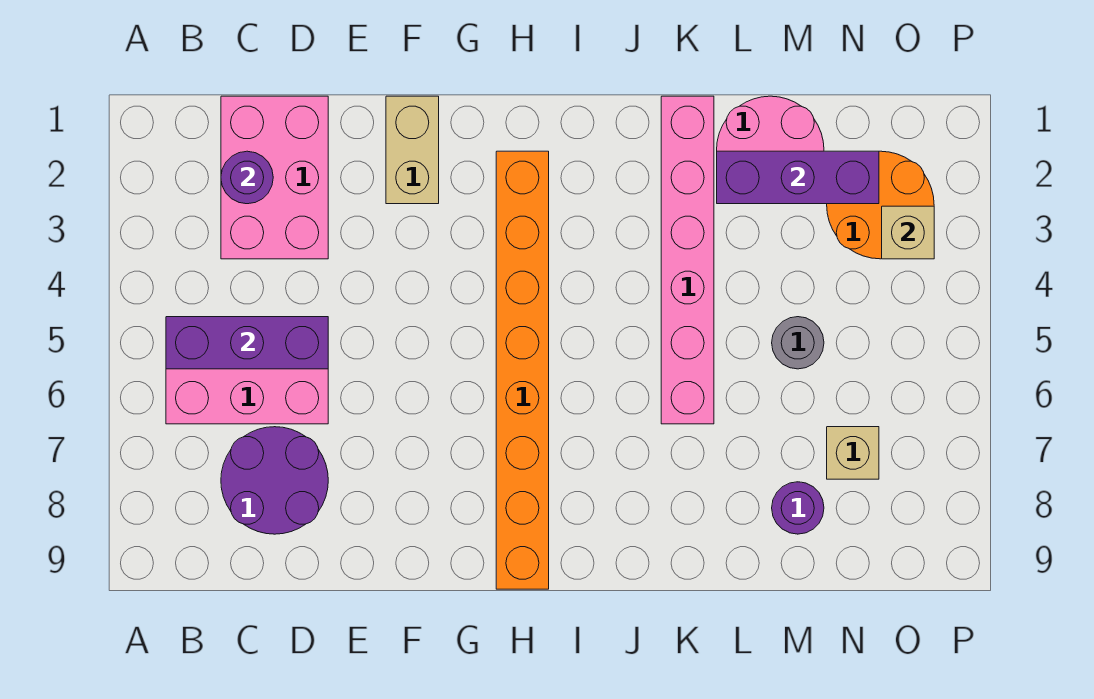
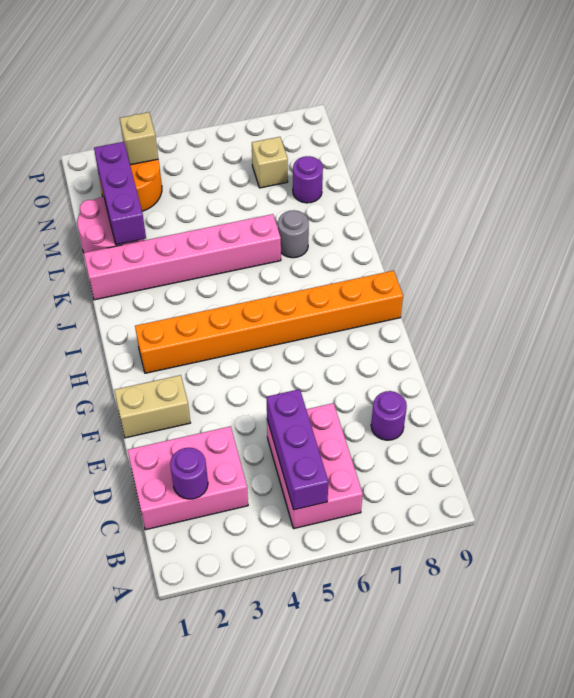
purple 2x2 round brick [221,427,328,534] -> purple 1x1 round brick [371,391,407,440]
grey 1x1 round brick [772,317,824,369] -> grey 1x1 round brick moved to [278,210,309,258]

